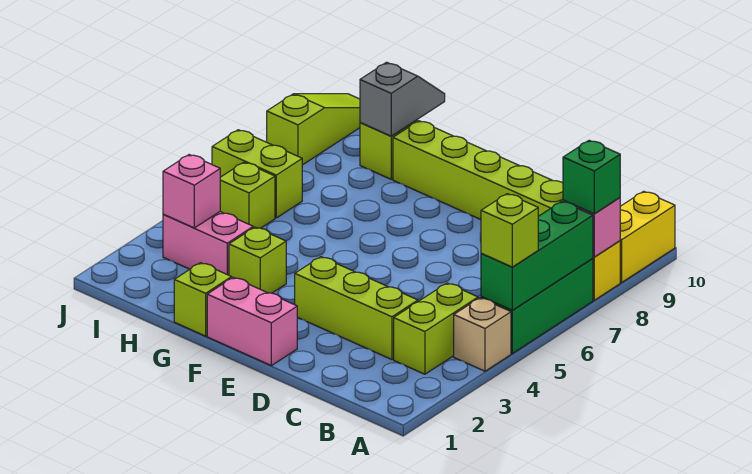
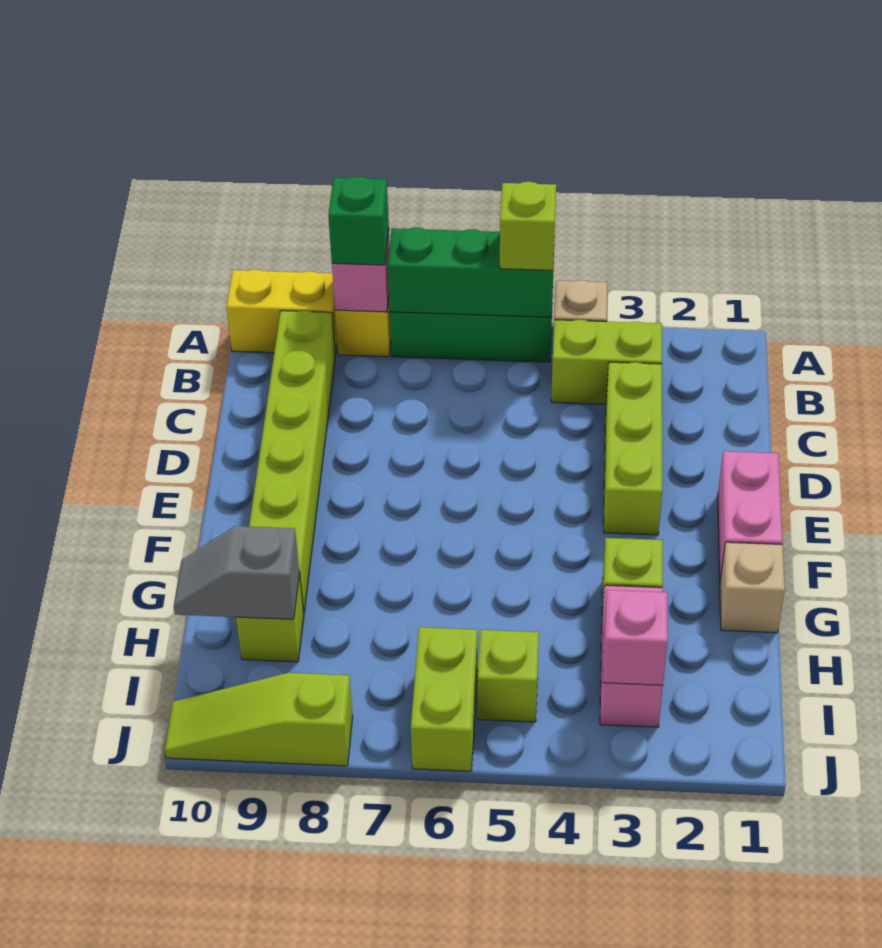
lime 1x1 brick [174,263,232,336] -> tan 1x1 brick [720,542,785,633]

